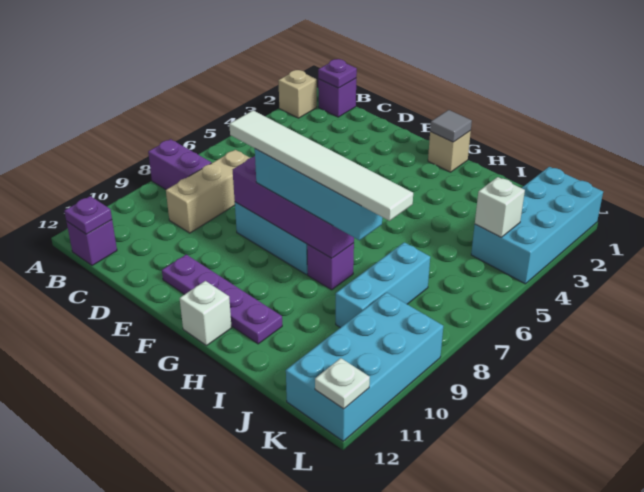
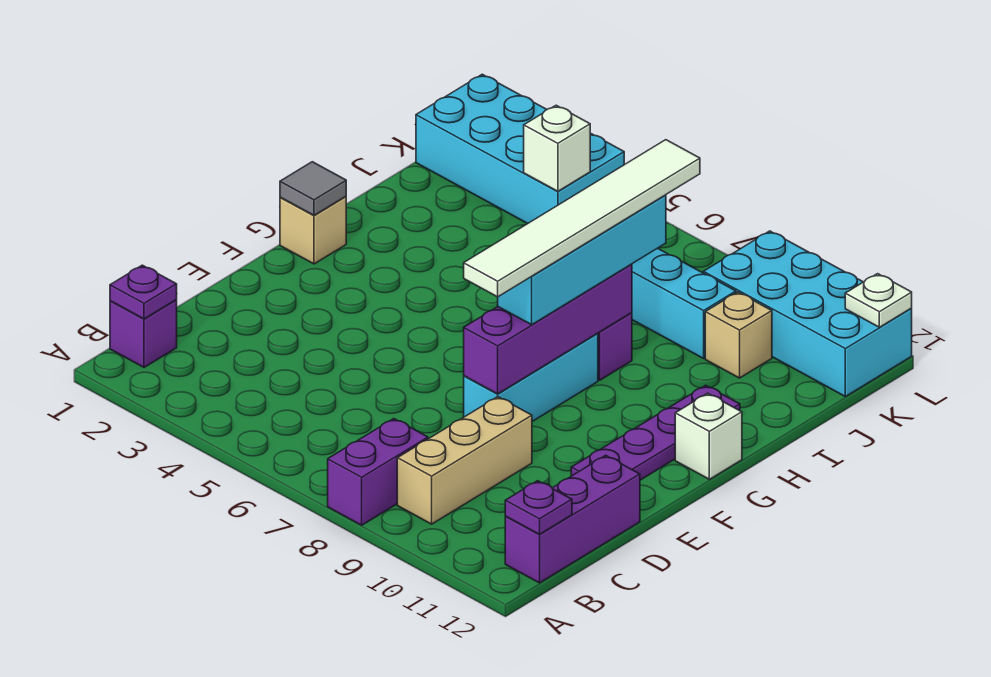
tan 1x1 brick [278,70,317,118] -> tan 1x1 brick moved to [705,292,772,378]
purple 1x1 brick [67,220,117,266] -> purple 1x3 brick [505,455,640,583]
tan 1x3 brick [166,150,250,233] -> tan 1x3 brick turned to [397,397,532,524]

